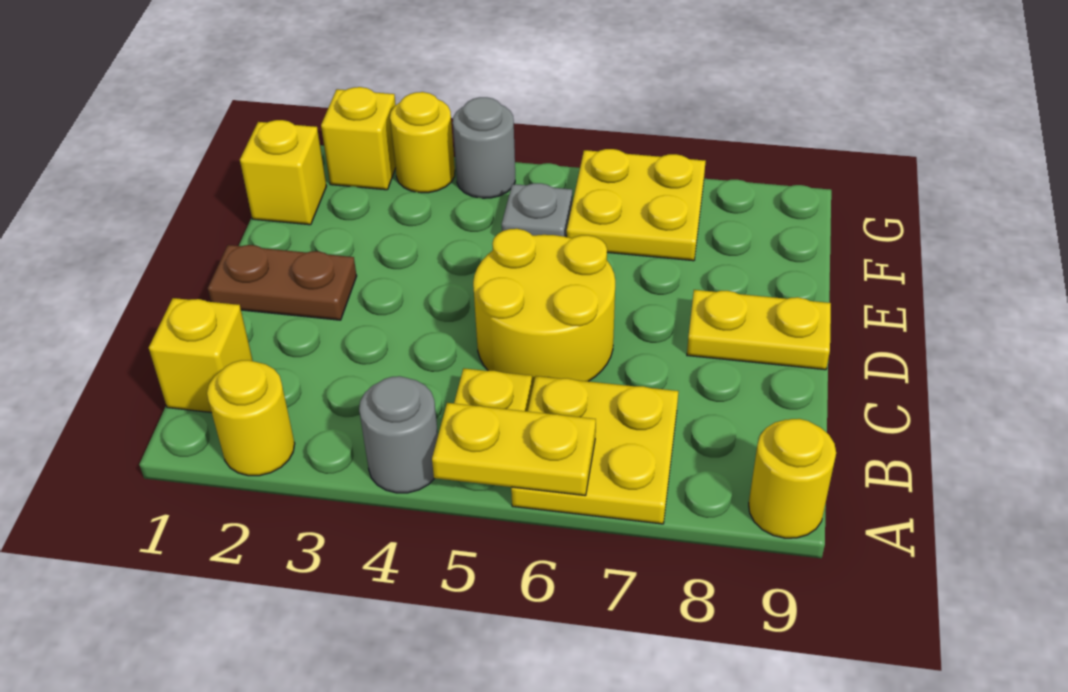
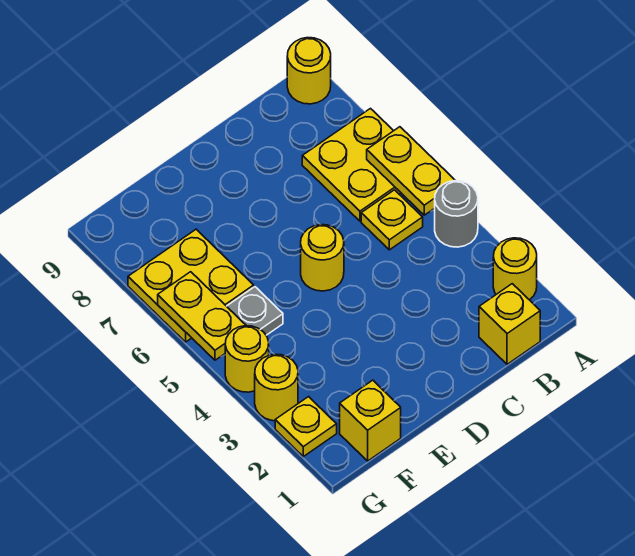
yellow 2x2 round brick [473,229,615,389] -> yellow 1x1 round brick [301,225,344,291]
brown 1x2 plate [208,245,357,320] -> none
yellow 1x2 plate [687,290,831,370] -> yellow 1x2 plate moved to [158,272,246,360]
yellow 1x1 brick [321,87,396,190] -> yellow 1x1 plate [275,397,337,457]
grey 1x1 round brick [453,97,515,198] -> yellow 1x1 round brick [225,326,269,392]

